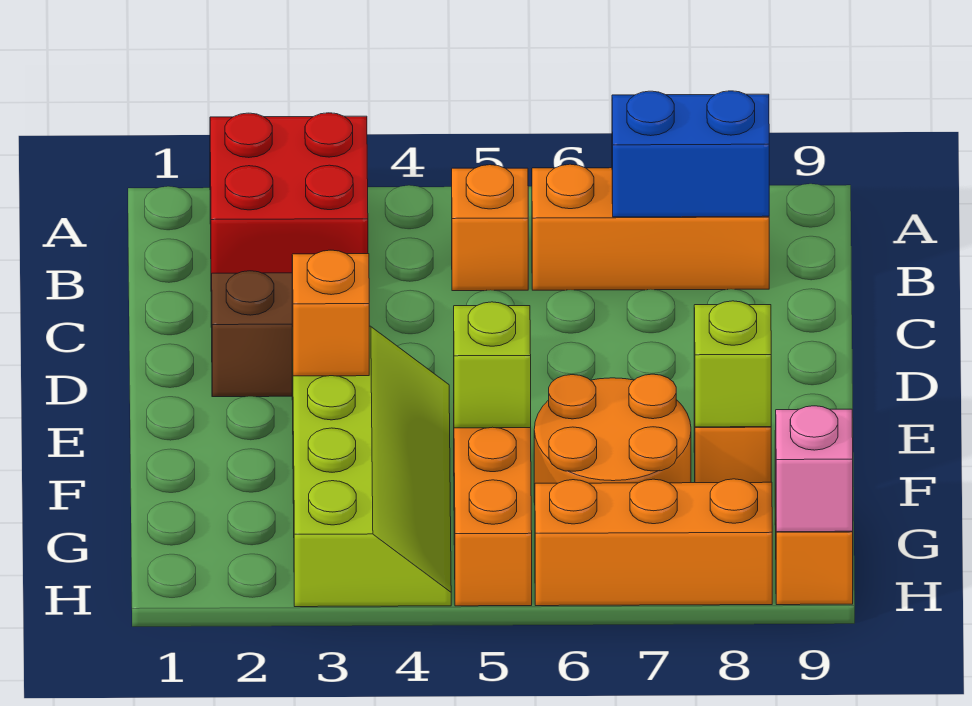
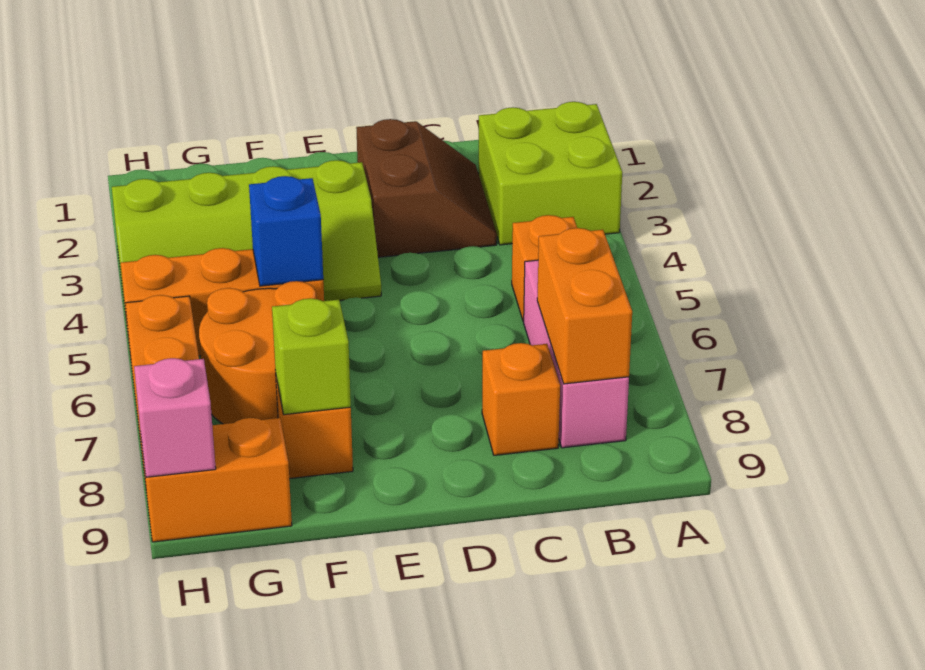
red 2x2 brick [210,113,368,276] -> lime 2x2 brick [478,102,622,245]
orange 1x3 brick [532,164,769,290] -> pink 1x3 brick [524,260,629,448]
blue 1x2 brick [612,91,769,217] -> orange 1x2 brick [537,228,632,384]
orange 1x1 brick [292,250,369,376] -> orange 1x1 brick moved to [482,343,560,455]
lime 1x1 brick [454,302,531,428] -> blue 1x1 brick [249,176,323,286]

